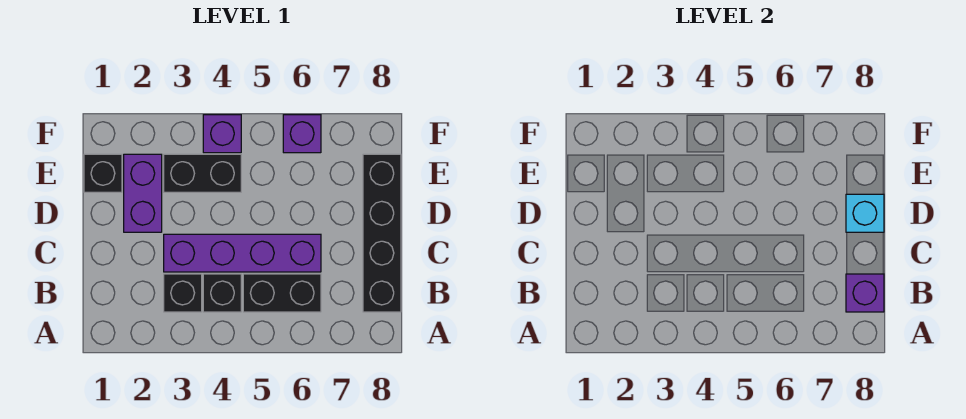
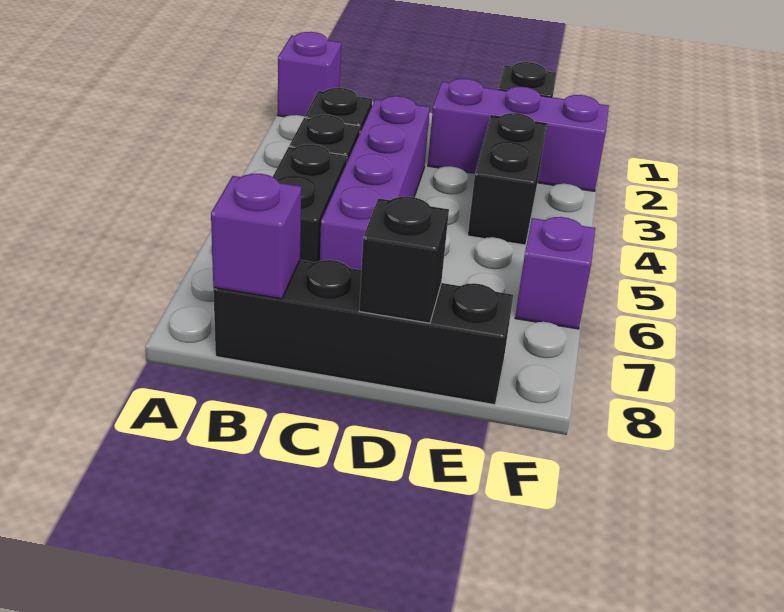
purple 1x2 brick [124,154,162,232] -> purple 1x3 brick [428,79,609,191]
cyan 1x1 brick [846,194,884,232] -> black 1x1 brick [359,197,449,323]
purple 1x1 brick [203,115,241,153] -> purple 1x1 brick moved to [278,32,341,117]

